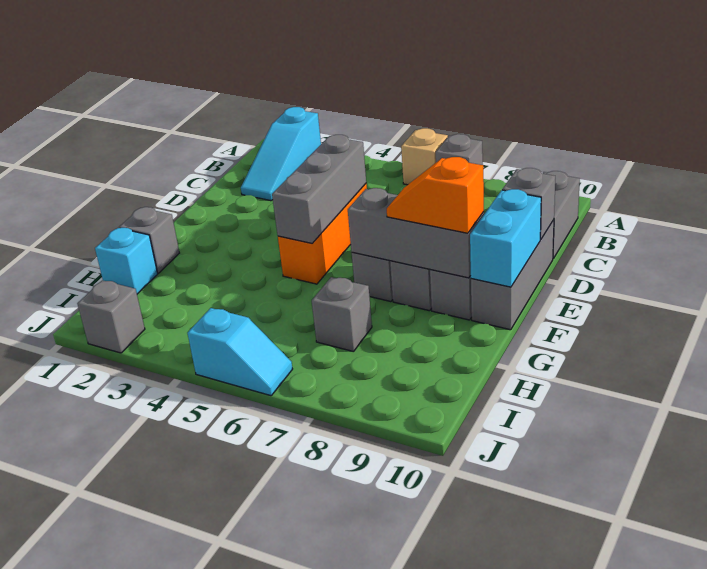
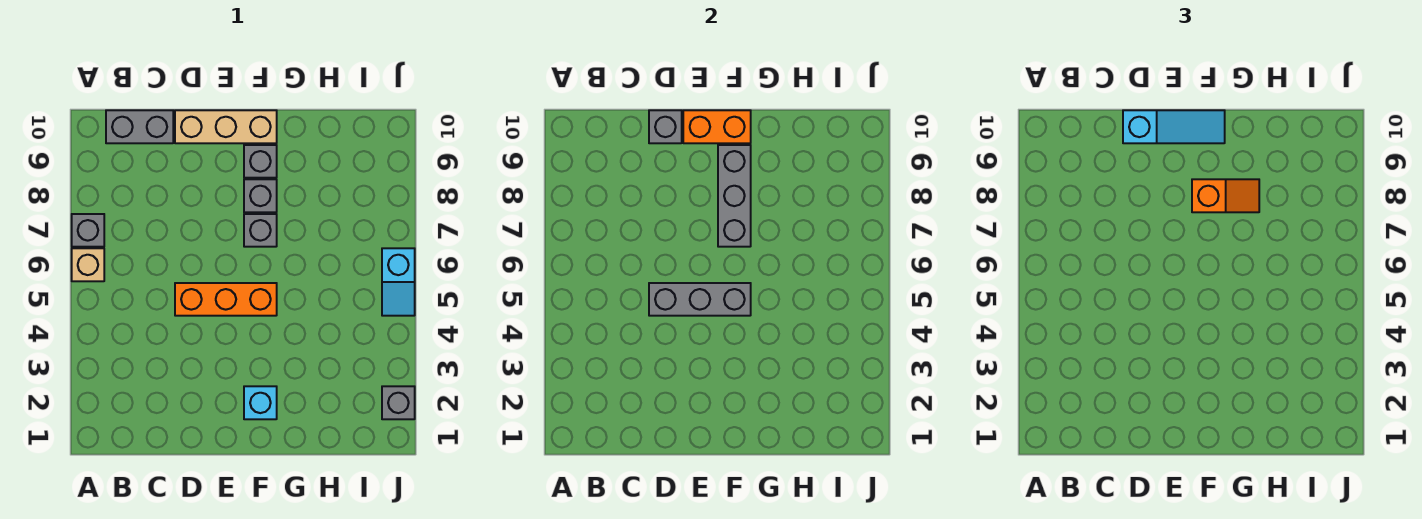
cyan 1x3 slope [241,107,321,201] -> cyan 1x3 slope moved to [1123,110,1225,143]
grey 1x3 brick [471,220,554,330] -> tan 1x3 brick [175,110,277,143]
cyan 1x2 brick [470,189,541,287] -> orange 1x2 brick [683,110,751,143]
orange 1x2 slope [387,157,484,233] -> orange 1x2 slope turned to [1192,179,1259,212]
grey 1x1 brick [119,207,179,273] -> none
cyan 1x1 brick [95,228,158,294] -> cyan 1x1 brick moved to [244,386,277,419]
grey 1x1 brick [312,277,372,352] -> none
cyan 1x2 slope [188,308,292,396] -> cyan 1x2 slope turned to [382,248,415,316]

